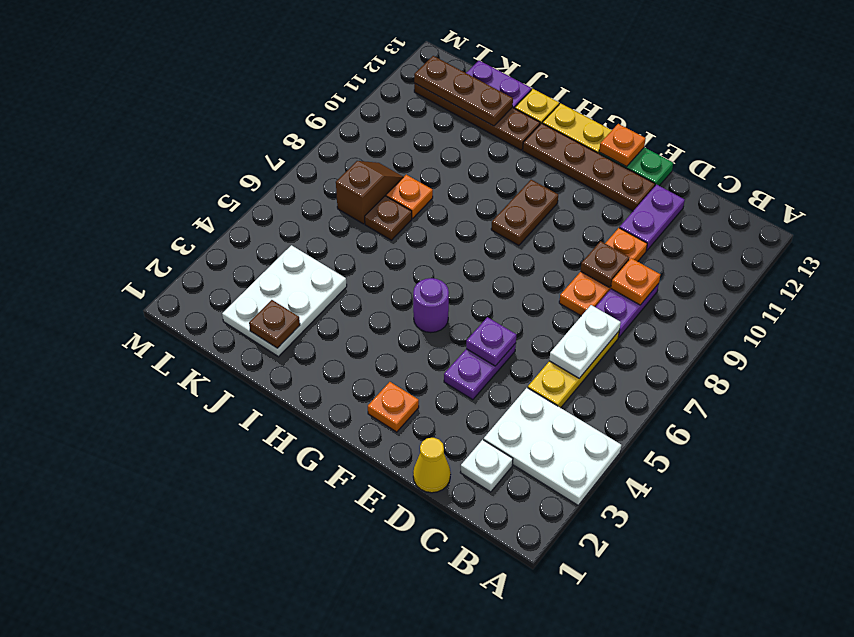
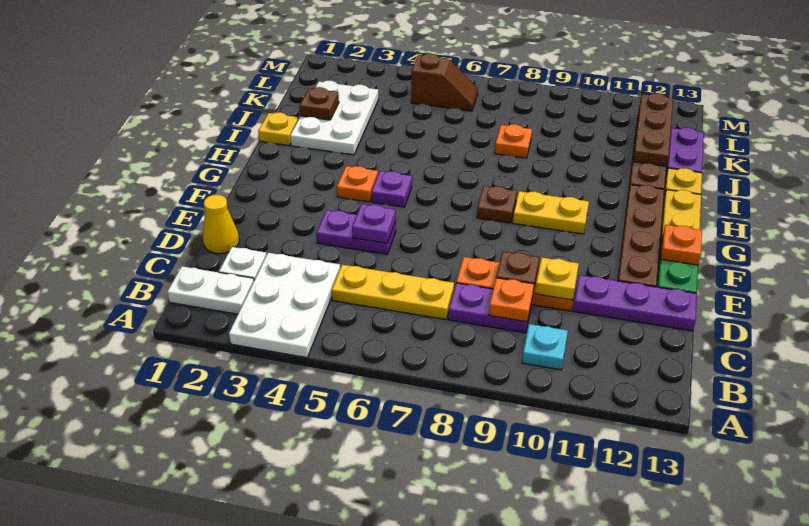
none -> cyan 1x1 plate [522,324,568,370]
white 1x2 plate [549,305,621,378] -> white 1x2 plate moved to [167,266,254,314]
none -> yellow 1x1 plate [535,258,579,300]
purple 1x2 plate [620,185,685,251] -> purple 1x3 plate [573,275,697,331]
orange 1x1 plate [368,382,419,432] -> orange 1x1 plate moved to [337,166,378,202]
purple 1x1 round brick [413,278,449,333] -> purple 1x1 plate [371,171,412,207]
brown 1x2 plate [491,180,558,246] -> yellow 1x2 plate [513,191,589,234]
none -> yellow 1x1 plate [258,112,298,146]
white 2x3 plate [222,245,347,357] -> white 2x3 plate turned to [290,81,378,155]
brown 1x1 plate [365,196,412,240] -> brown 1x1 plate moved to [477,186,517,223]
brown 1x2 slope [336,161,403,224] -> brown 1x2 slope moved to [411,54,478,111]

